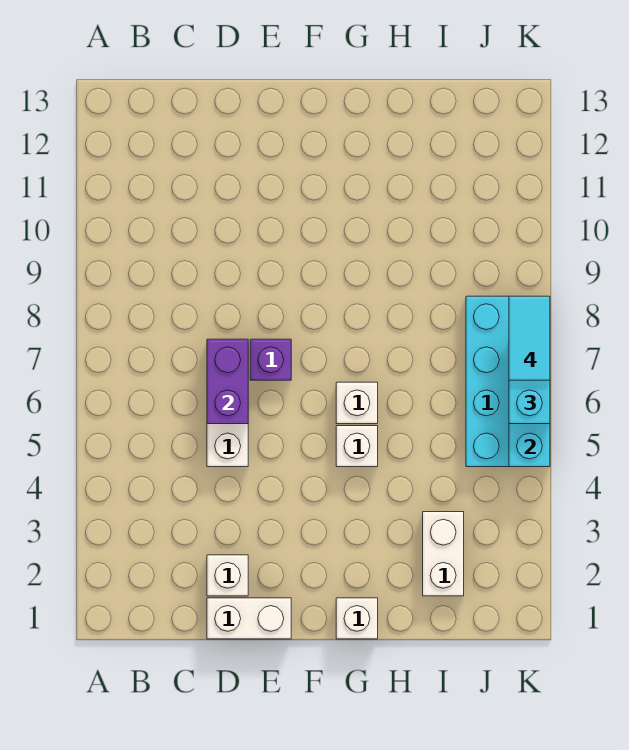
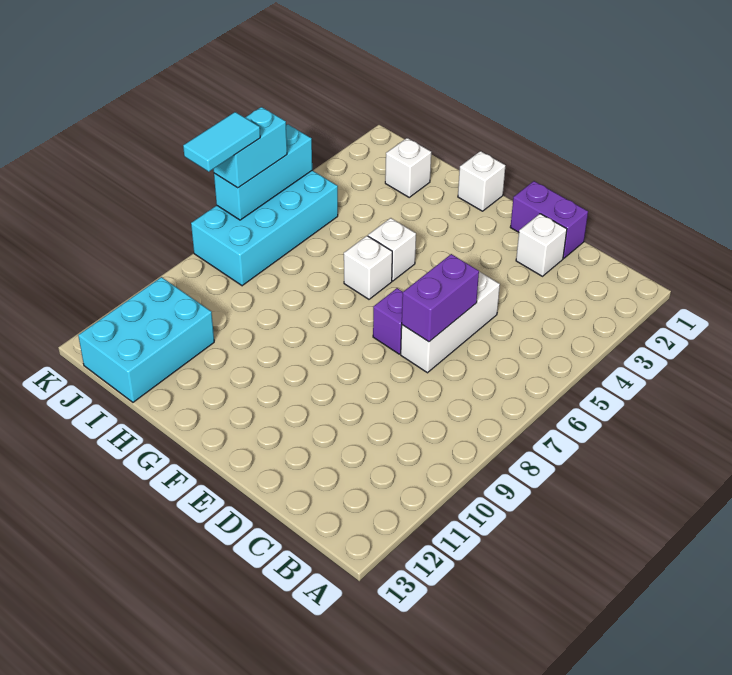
white 1x2 brick [207,598,291,639] -> purple 1x2 brick [510,181,588,258]
white 1x2 brick [423,512,464,596] -> white 1x1 brick [385,138,431,197]
none -> cyan 2x3 brick [78,277,214,402]

